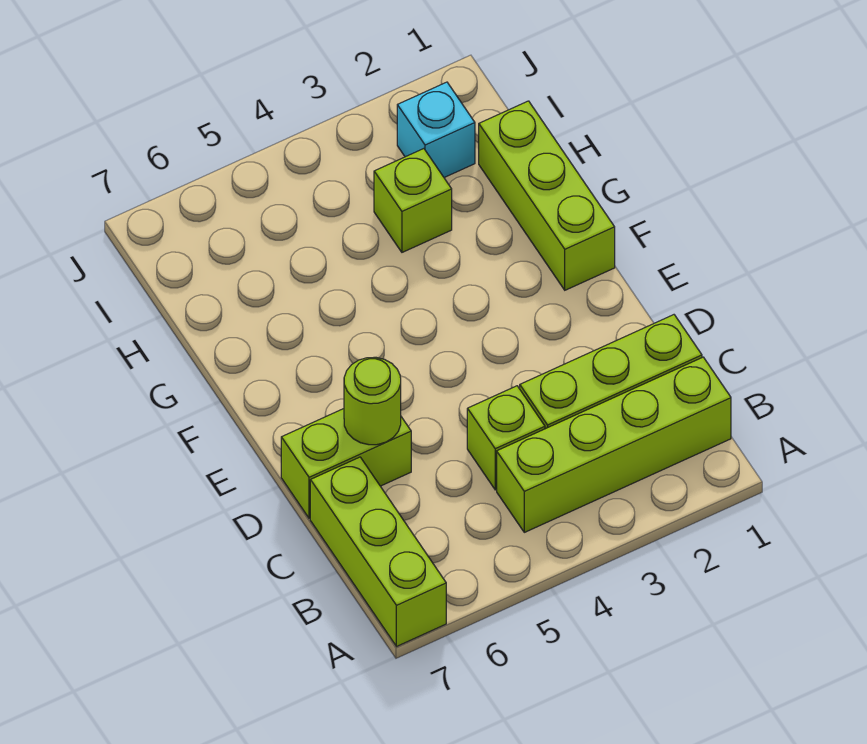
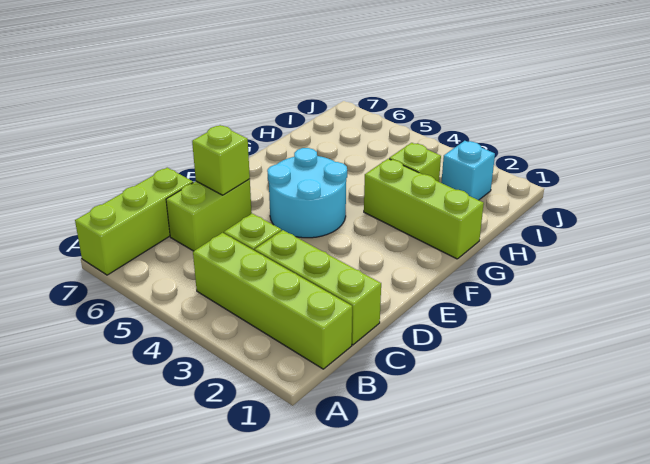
lime 1x2 brick [281,409,411,518] -> lime 1x2 brick turned to [166,179,252,251]
lime 1x1 round brick [344,357,401,445] -> lime 1x1 brick [192,125,250,195]
none -> cyan 2x2 round brick [267,148,347,238]
lime 1x3 brick [479,101,615,290] -> lime 1x3 brick turned to [364,159,484,259]

